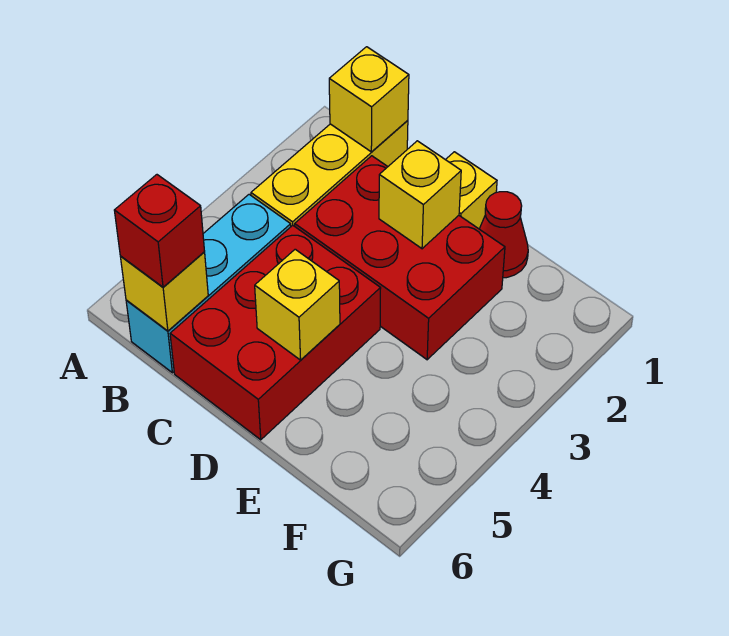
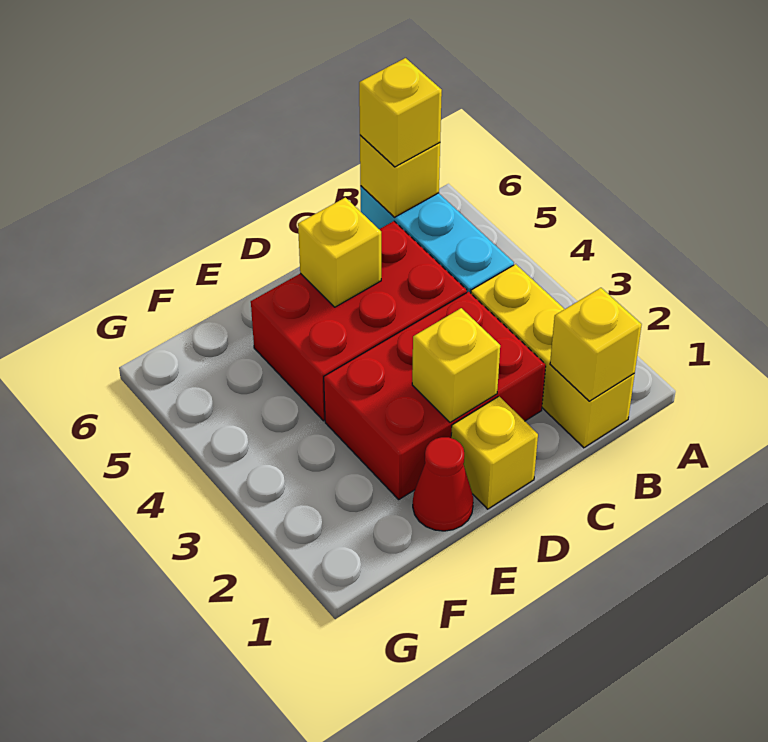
red 1x1 brick [114,175,205,287] -> yellow 1x1 brick [359,58,442,167]
red 2x3 brick [170,225,381,440] -> red 2x3 brick turned to [251,221,467,421]

